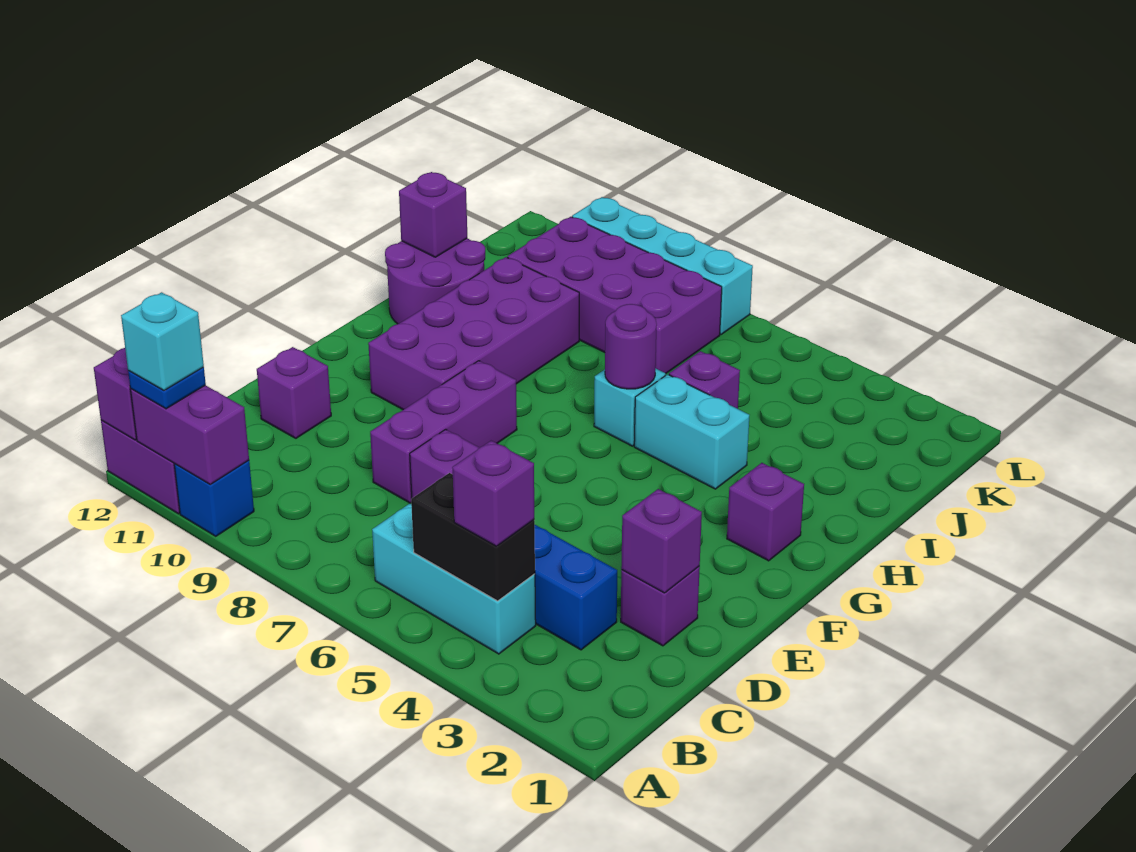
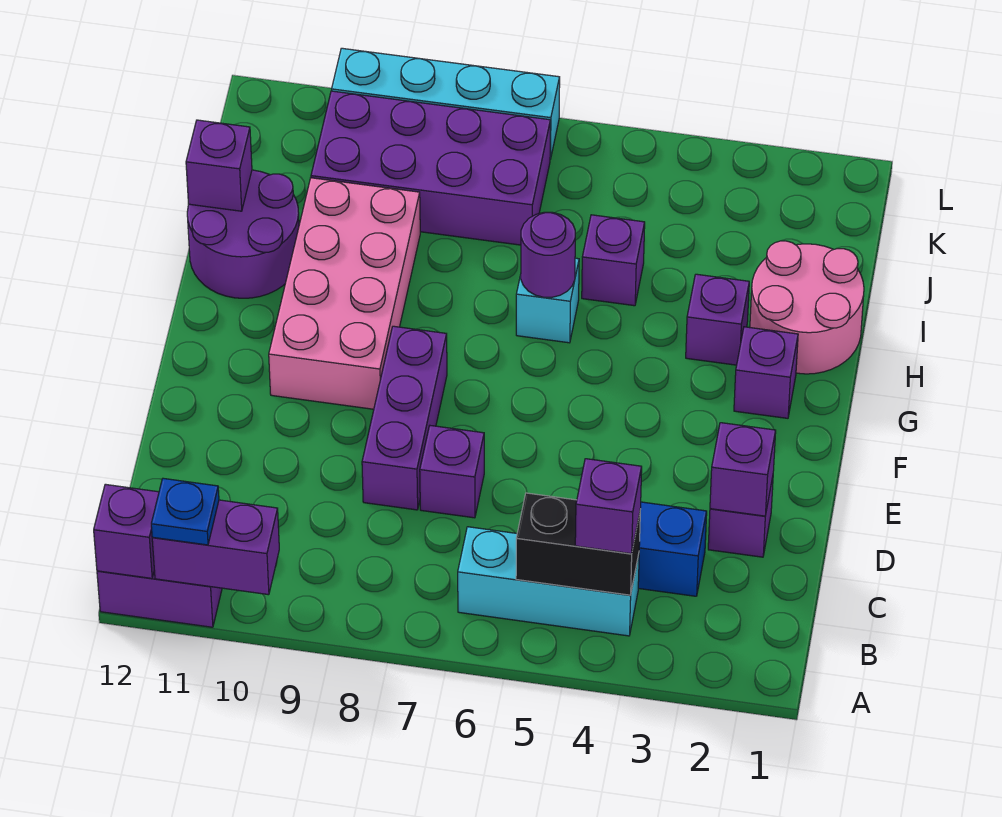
blue 1x1 brick [174,460,254,536] -> none
cyan 1x1 brick [121,292,204,390] -> none
purple 1x1 brick [257,347,331,438] -> purple 1x1 brick moved to [686,274,749,365]
purple 2x4 brick [368,257,579,410] -> pink 2x4 brick [269,178,420,409]
none -> pink 2x2 round brick [750,241,864,374]
cyan 1x2 brick [634,374,749,489] -> none

